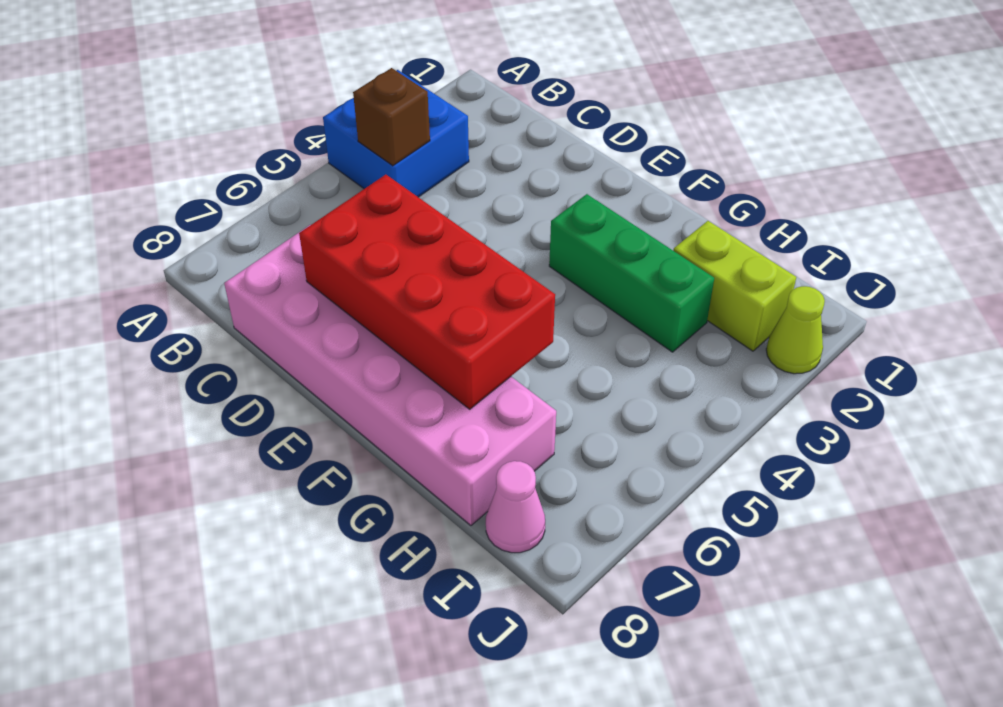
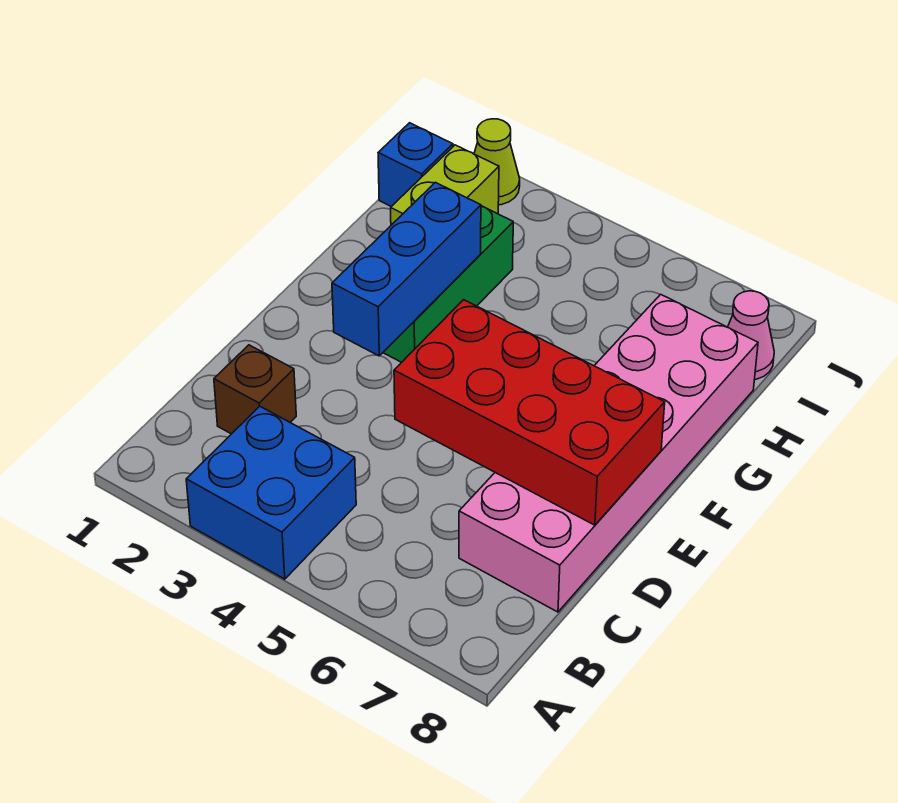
brown 1x1 brick [353,68,430,166] -> brown 1x1 brick moved to [214,345,296,434]
red 2x4 brick [299,175,555,409] -> red 2x4 brick turned to [394,300,665,525]
none -> blue 1x3 brick [332,182,481,356]
none -> blue 1x1 brick [378,123,453,206]

